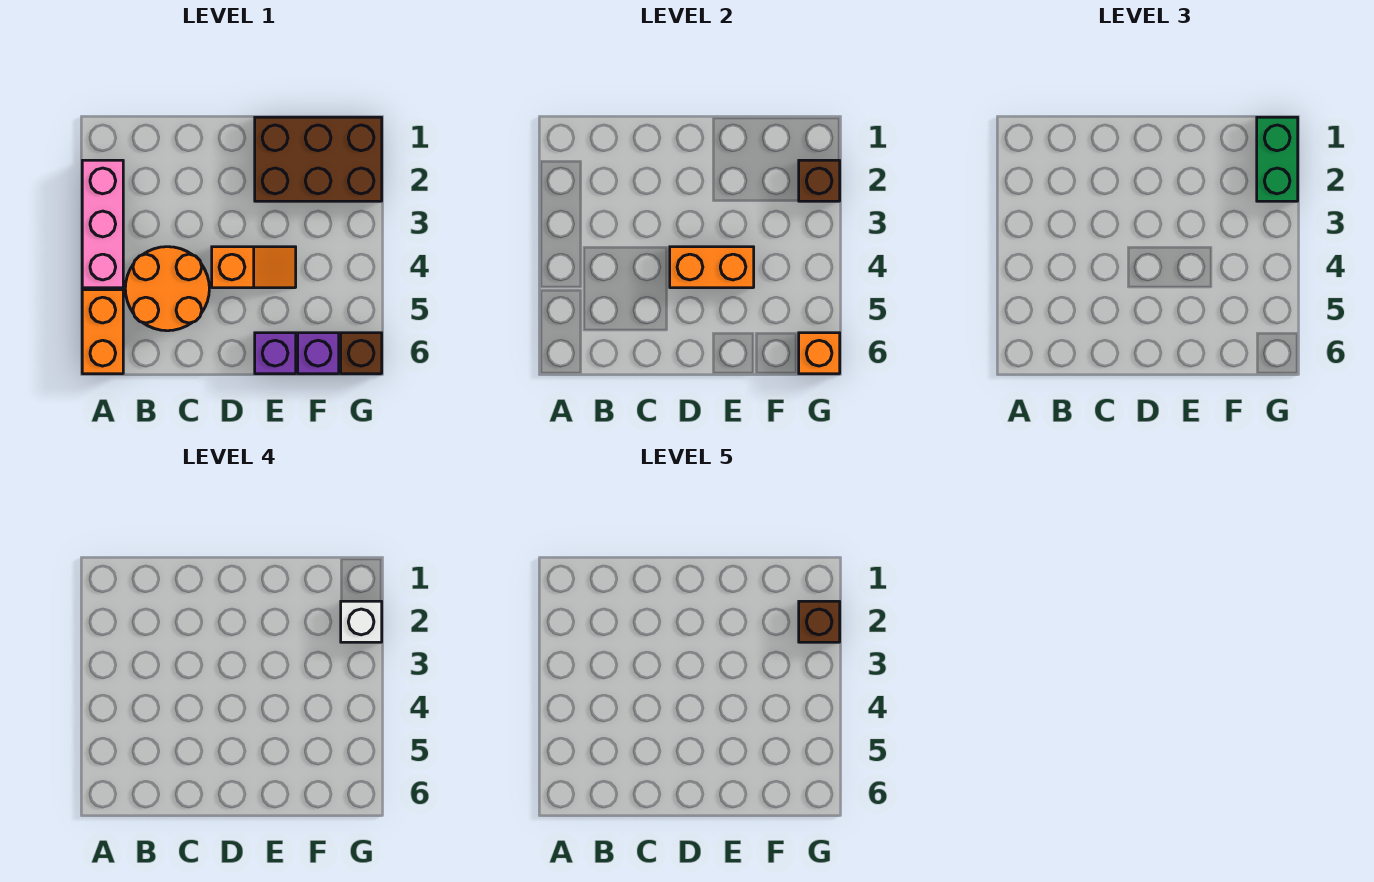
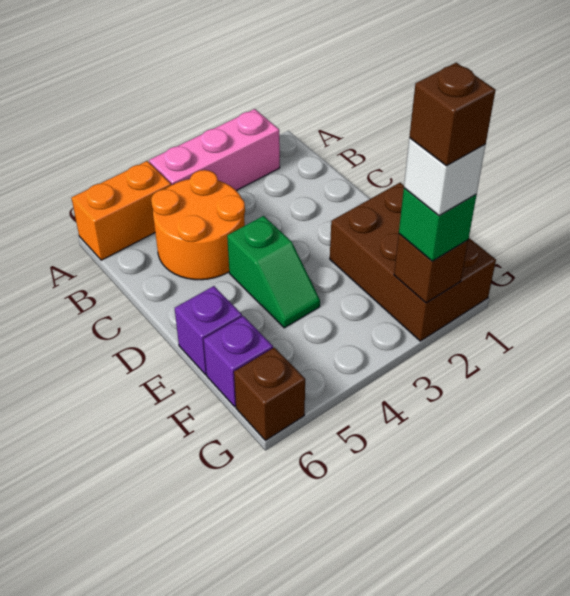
orange 1x2 slope [212,247,296,288] -> green 1x2 slope [227,216,320,328]
orange 1x2 brick [670,247,754,288] -> none
green 1x2 brick [1257,117,1298,201] -> green 1x1 brick [399,188,476,261]
orange 1x1 brick [799,333,840,374] -> none

